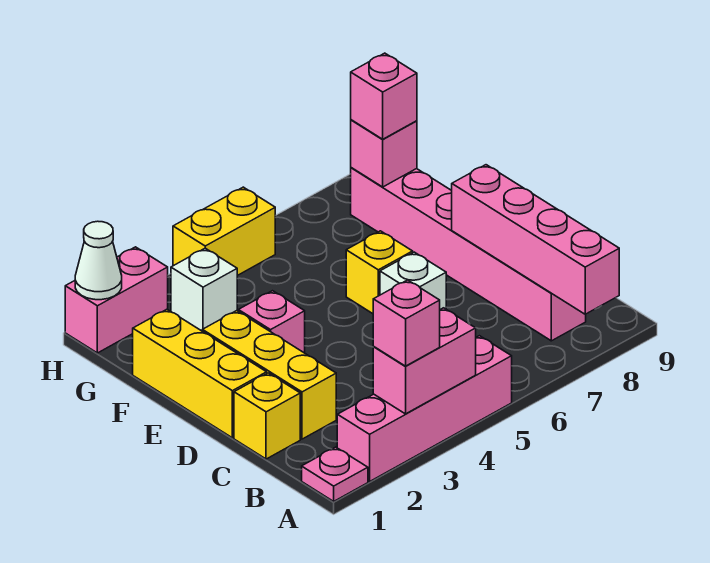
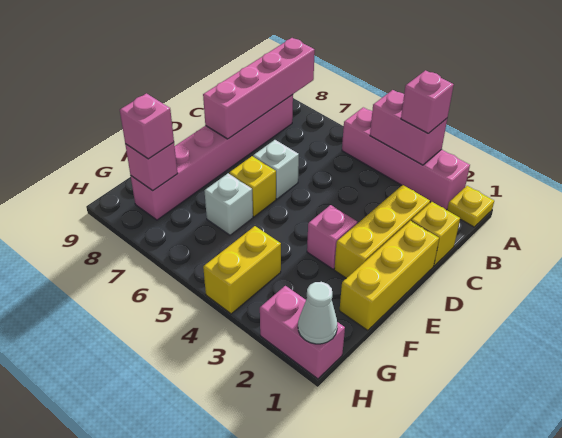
pink 1x1 plate [302,447,368,501] -> yellow 1x1 plate [447,186,494,227]
white 1x1 brick [171,248,237,331] -> white 1x1 brick moved to [205,173,253,235]
yellow 1x2 brick [173,187,275,276] -> yellow 1x2 brick turned to [203,226,281,314]

